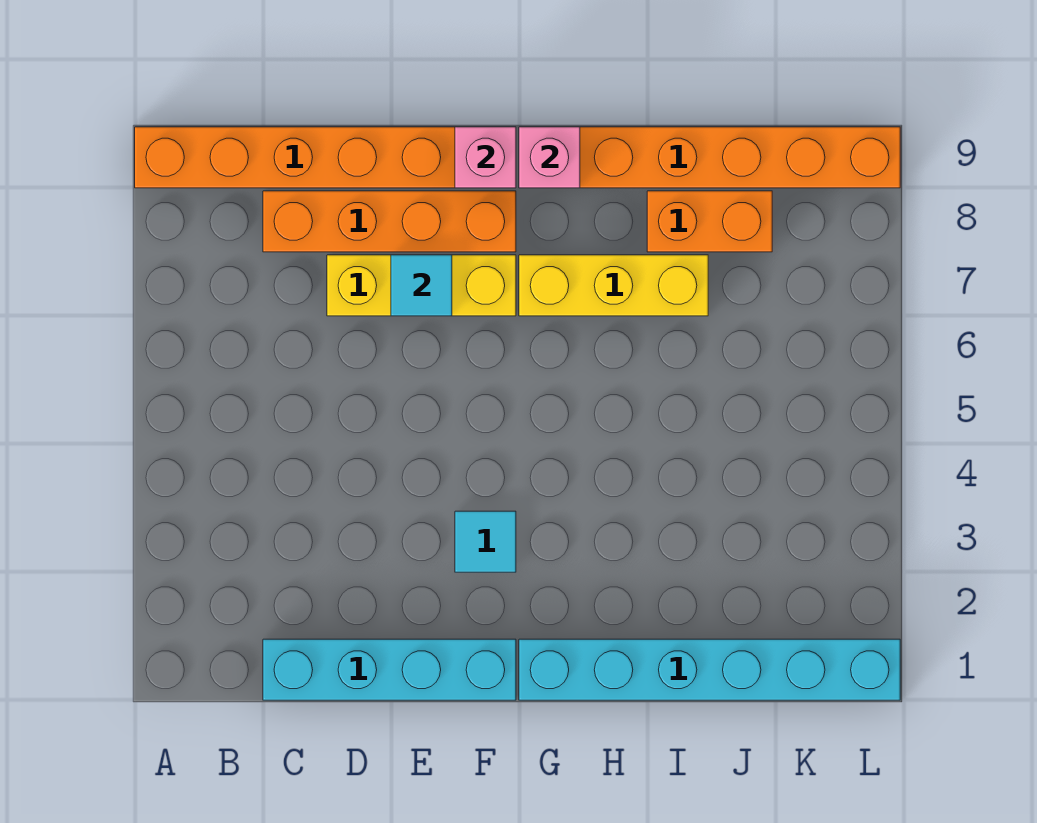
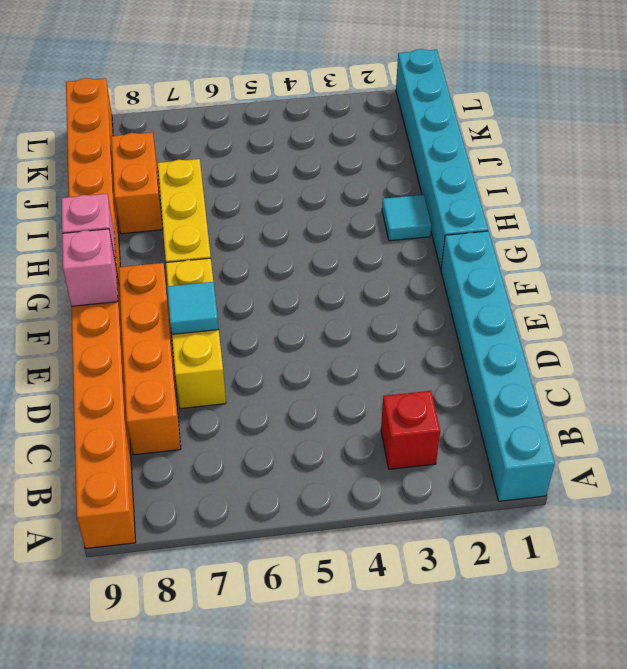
none -> red 1x1 brick [381,391,440,469]
cyan 1x4 brick [263,639,516,700] -> cyan 1x6 brick [441,231,555,501]
cyan 1x1 tile [455,511,516,572] -> cyan 1x1 tile moved to [382,195,431,241]

